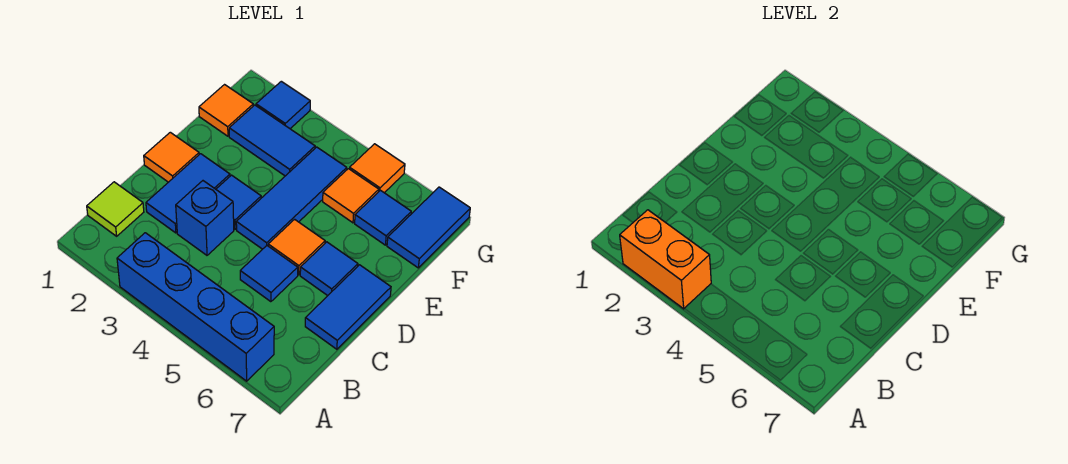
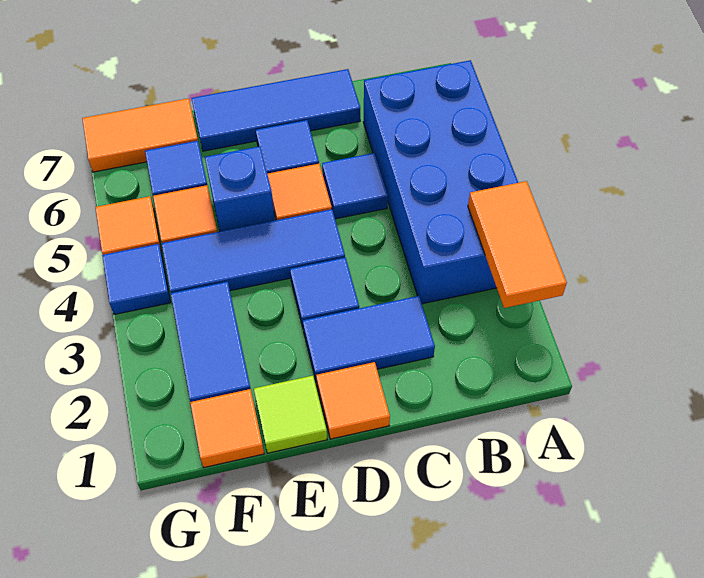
orange 1x2 brick [620,210,711,309] -> orange 1x2 tile [468,181,567,308]
blue 1x4 brick [117,233,274,381] -> blue 2x4 brick [363,60,518,304]
lime 1x1 tile [87,182,144,236] -> lime 1x1 tile moved to [254,376,327,453]
blue 1x1 brick [176,181,234,255] -> blue 1x1 brick moved to [205,146,275,231]
blue 1x2 tile [305,265,391,349] -> blue 1x3 tile [192,69,360,151]
blue 1x2 tile [387,187,470,268] -> orange 1x2 tile [82,98,198,172]
blue 1x1 tile [256,81,310,129] -> blue 1x1 tile moved to [102,244,171,314]

